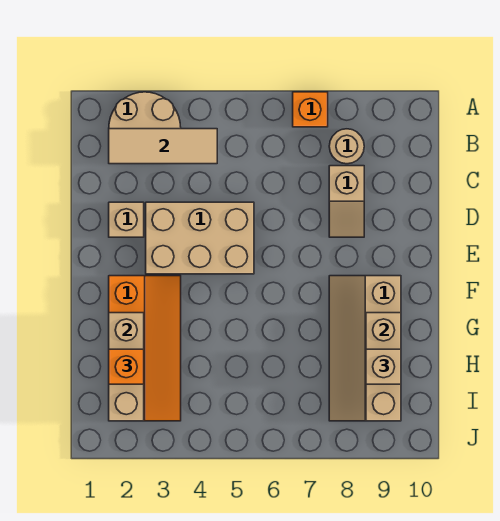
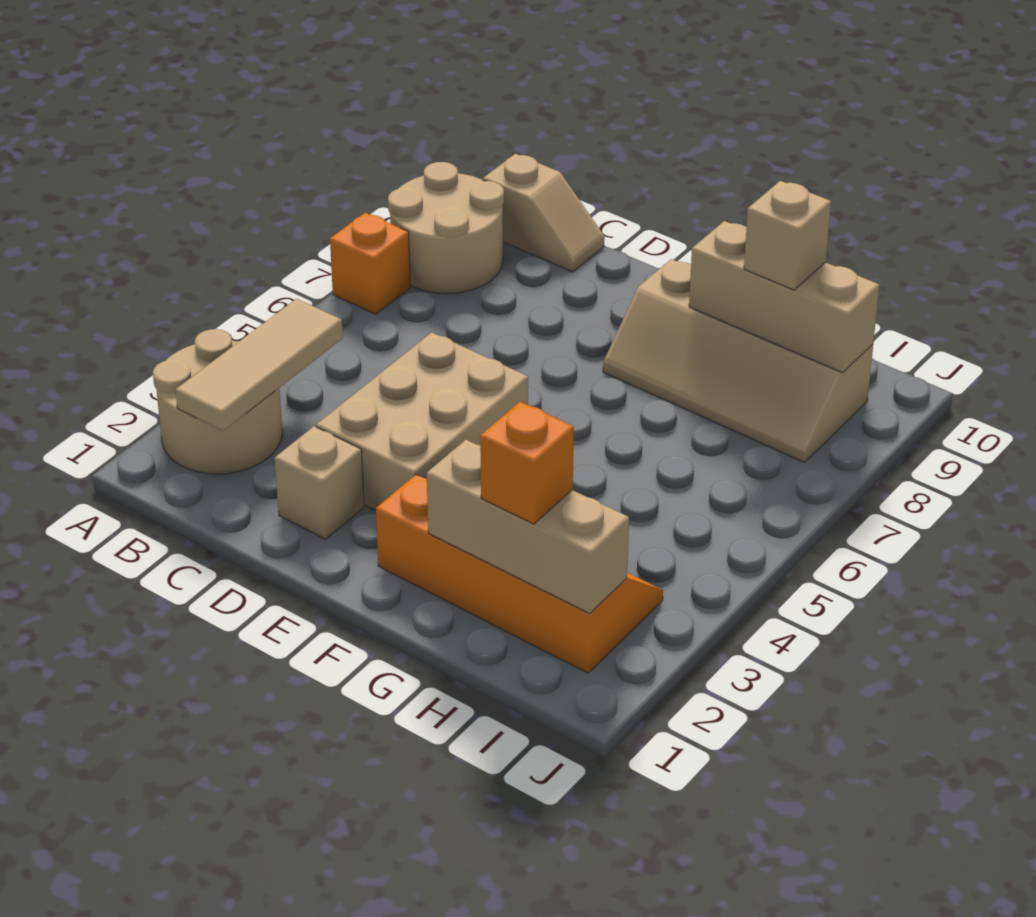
tan 1x1 round brick [329,129,364,164] -> tan 2x2 round brick [388,162,504,293]
tan 1x2 slope [329,166,364,237] -> tan 1x2 slope moved to [483,154,605,272]

